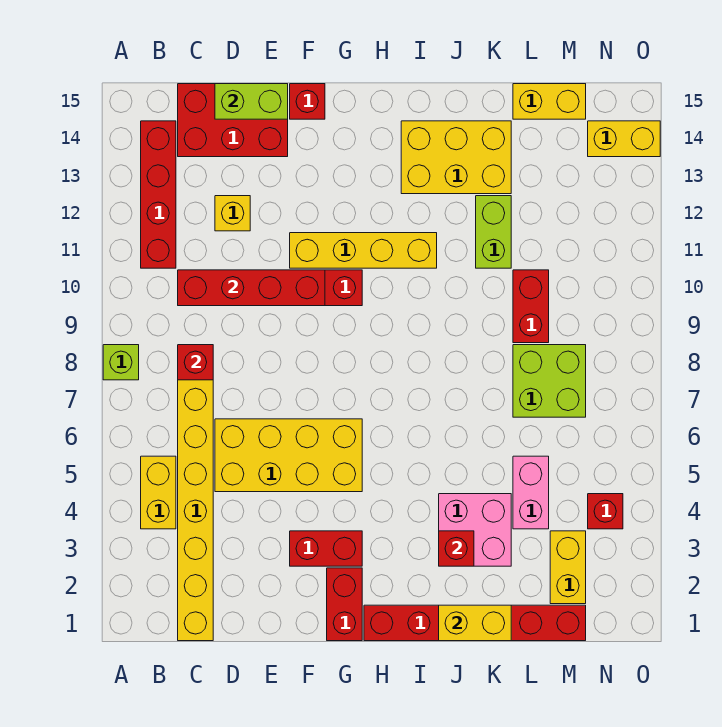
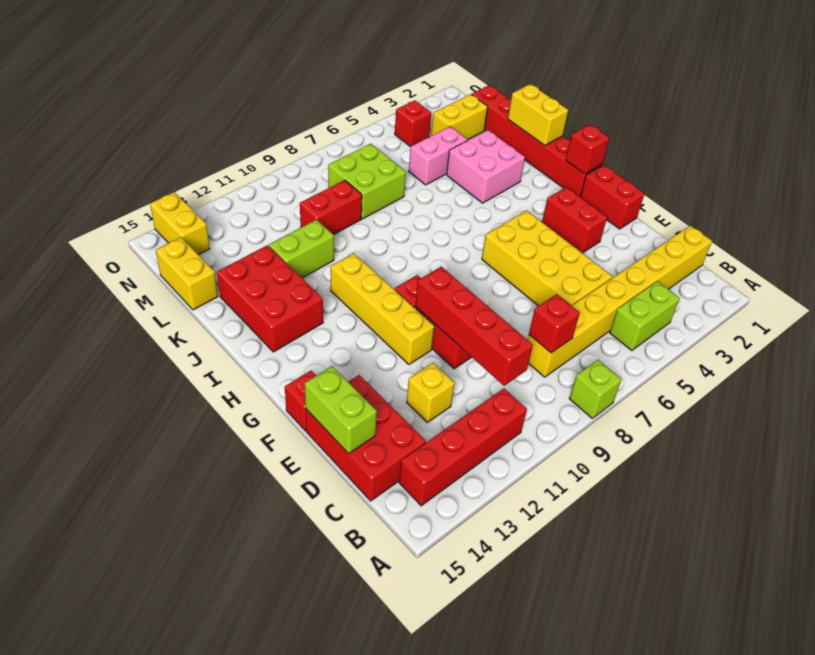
yellow 1x2 brick [141,456,176,529] -> lime 1x2 brick [610,281,680,351]
red 1x2 brick [327,568,362,641] -> red 1x2 brick turned to [580,165,644,229]
yellow 2x3 brick [401,121,511,194] -> red 2x3 brick [217,245,323,352]
red 1x1 brick [439,531,474,566] -> red 1x1 brick moved to [566,124,609,174]

